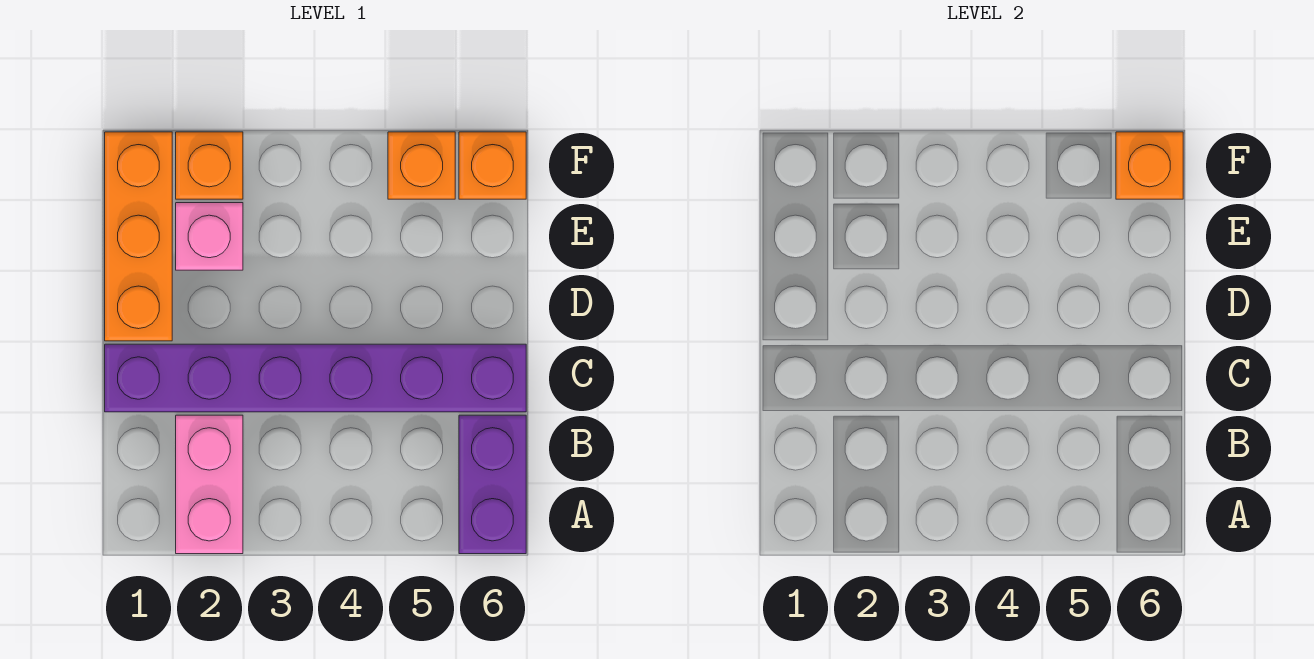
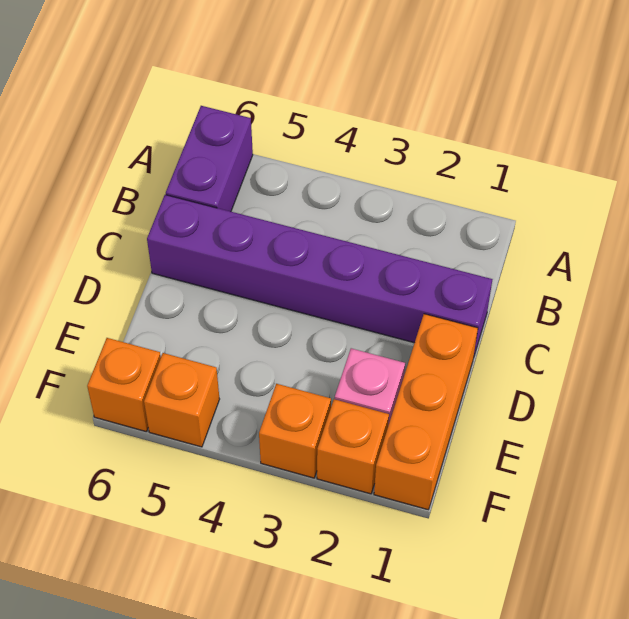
pink 1x2 brick [176,415,243,554] -> none
orange 1x1 brick [1116,132,1183,199] -> orange 1x1 brick moved to [259,384,331,478]

